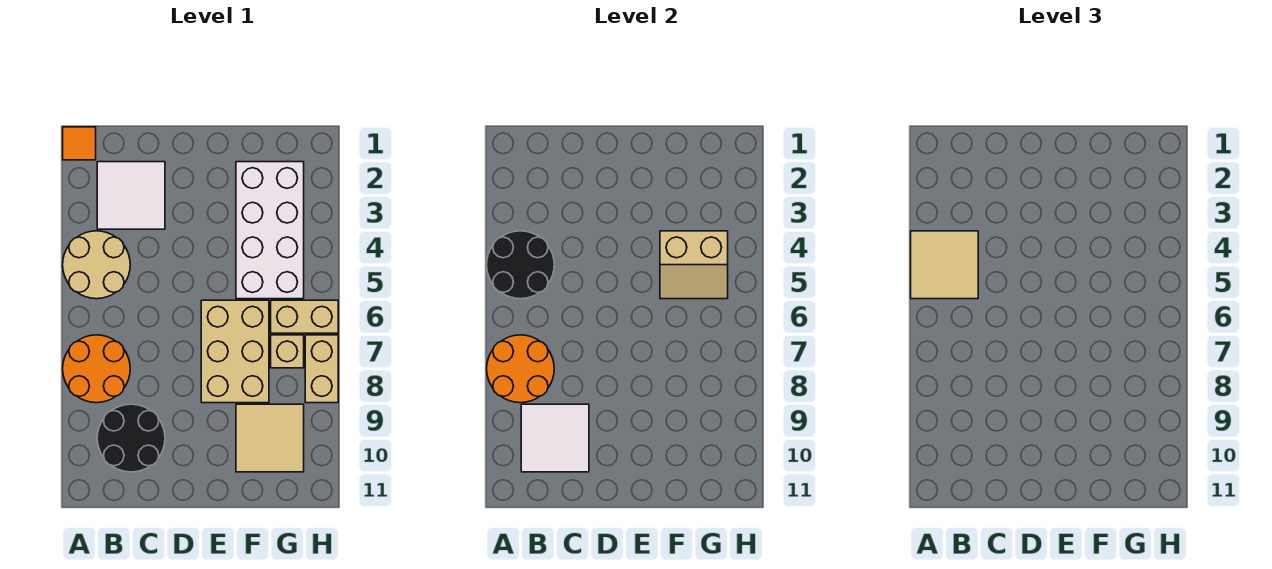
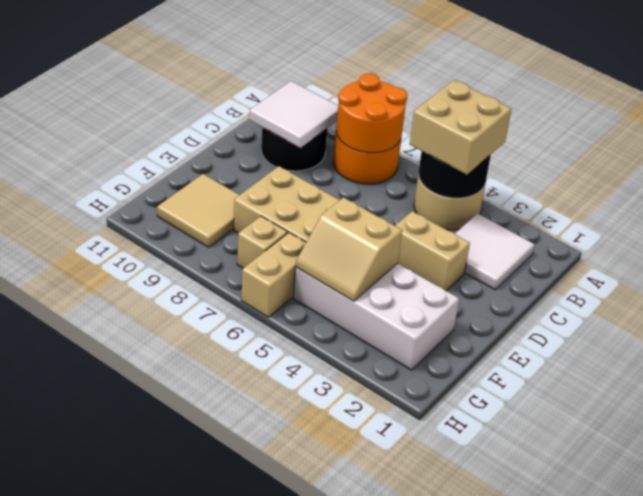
orange 1x1 tile [63,127,96,160] -> none
tan 2x2 tile [911,231,978,299] -> tan 2x2 brick [410,80,511,175]
tan 2x2 slope [660,231,728,299] -> tan 2x2 slope turned to [296,198,402,301]
tan 1x2 brick [305,335,338,403] -> tan 1x2 brick moved to [395,211,470,291]

